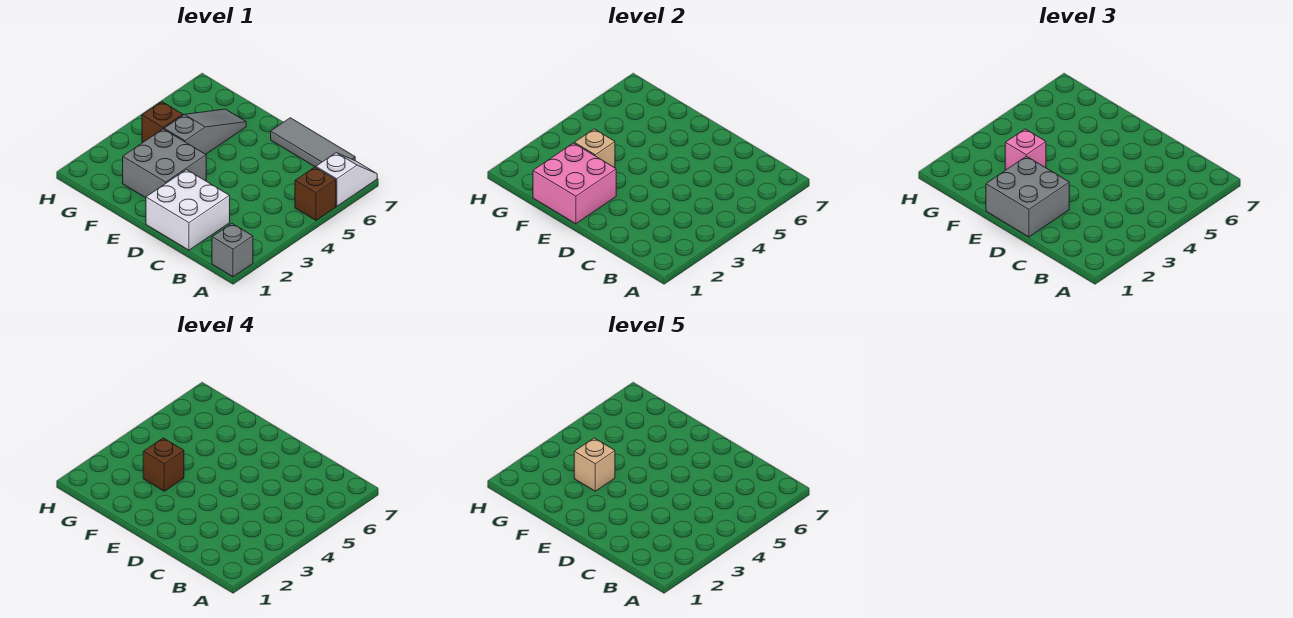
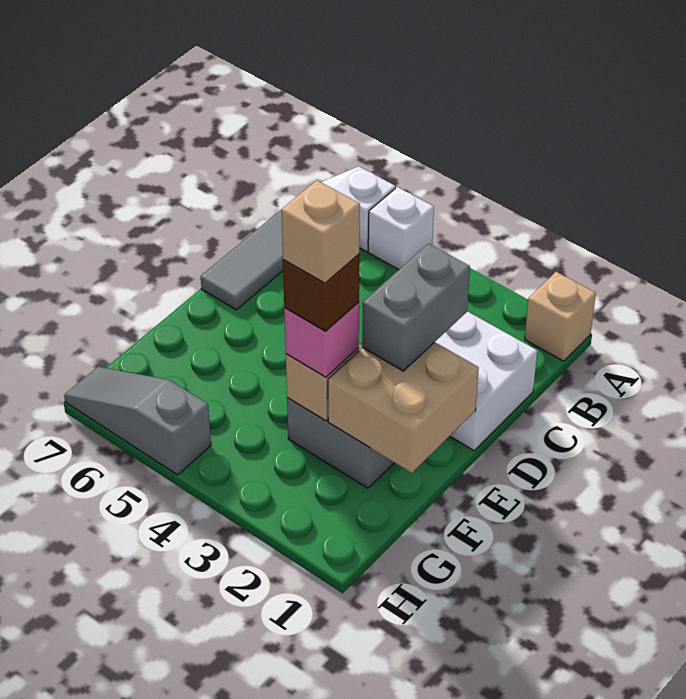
grey 1x1 brick [212,224,253,277] -> tan 1x1 brick [525,272,596,361]
brown 1x1 brick [295,167,336,220] -> white 1x1 brick [368,187,434,270]
grey 2x2 brick [986,156,1069,237] -> grey 1x2 brick [362,244,470,371]
pink 2x2 brick [533,143,616,224] -> tan 2x2 brick [328,342,479,473]
grey 1x3 slope [164,109,246,154] -> grey 1x3 slope moved to [64,367,211,475]
brown 1x1 brick [142,102,183,143] -> none

